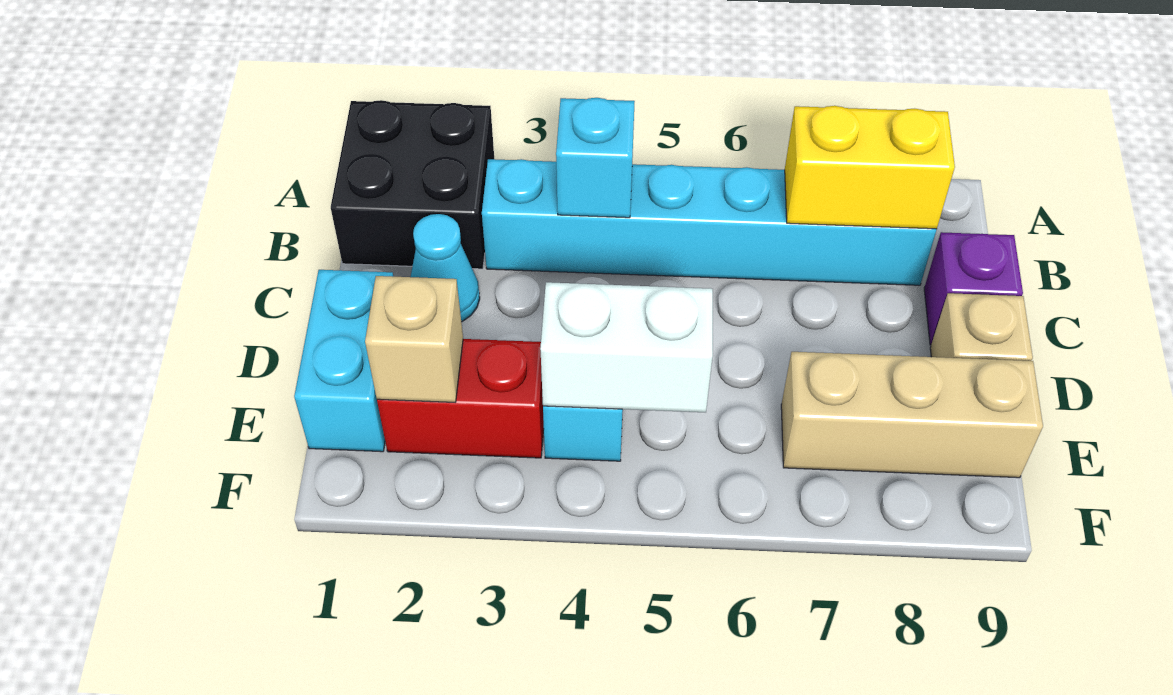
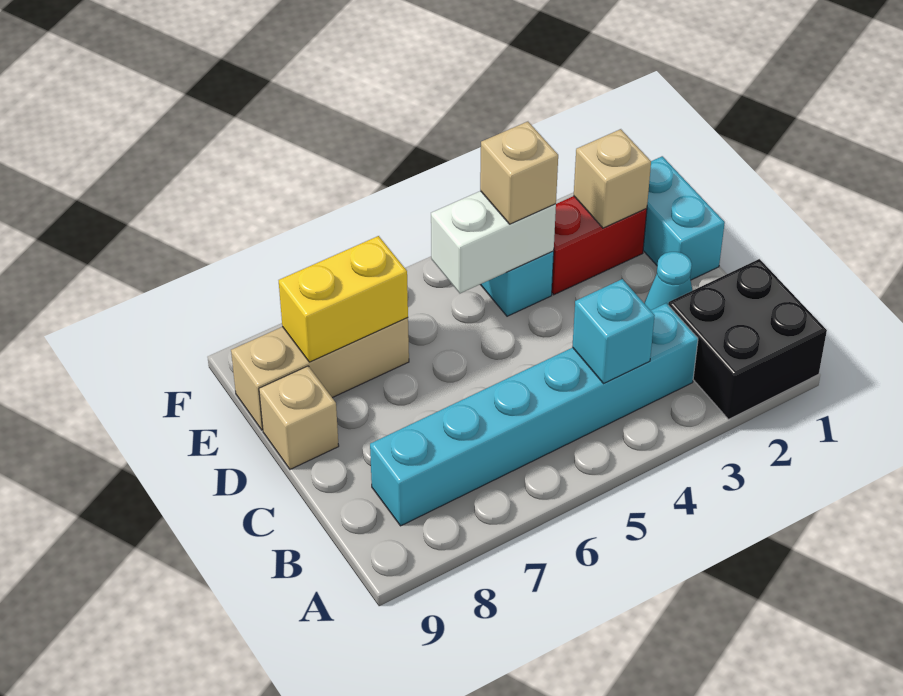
yellow 1x2 brick [785,106,955,229] -> yellow 1x2 brick moved to [279,236,408,362]
purple 1x1 brick [924,232,1023,345] -> none
none -> tan 1x1 brick [480,122,558,224]

